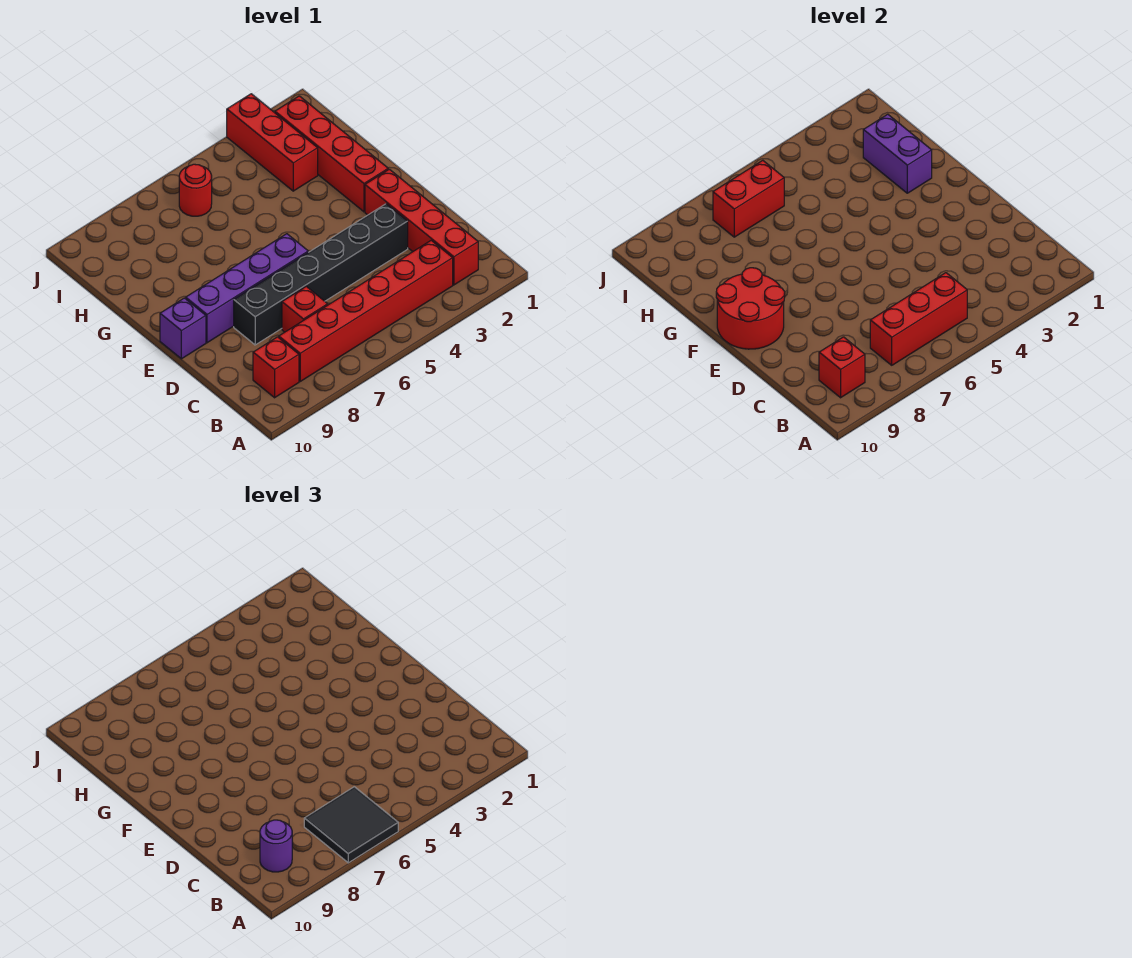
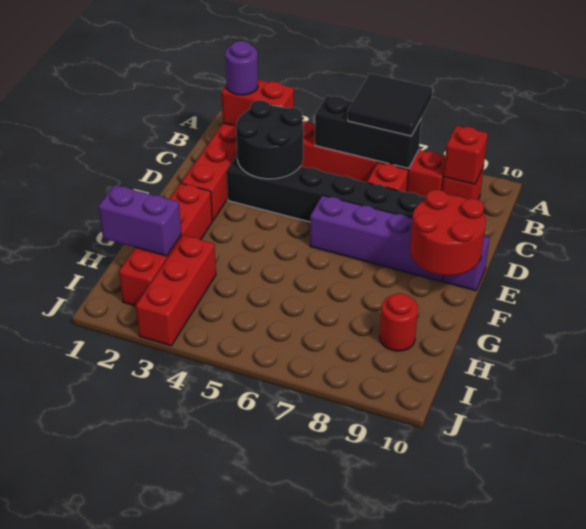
red 1x3 brick [870,273,967,365] -> black 1x3 brick [315,96,421,168]
purple 1x1 round brick [260,820,292,872] -> purple 1x1 round brick moved to [225,41,258,95]
none -> black 2x2 round brick [236,100,303,179]
purple 1x2 brick [863,114,932,193] -> purple 1x2 brick turned to [99,185,181,256]
red 1x1 round brick [179,164,212,216] -> red 1x1 round brick moved to [380,293,418,351]
red 1x2 brick [713,160,784,237] -> red 1x2 brick moved to [221,80,294,126]

